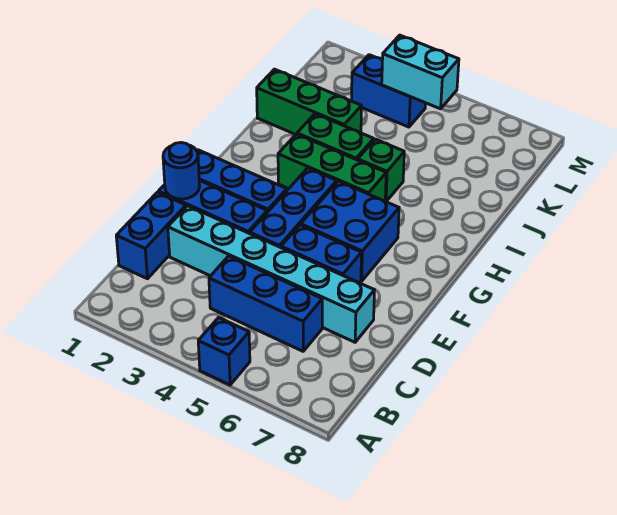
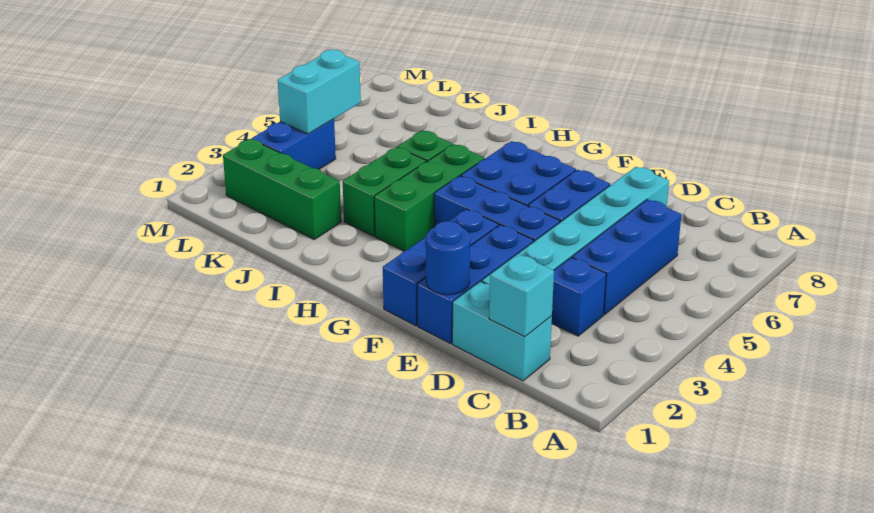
blue 1x1 brick [198,318,250,385] -> blue 1x1 brick moved to [552,257,606,336]
blue 1x2 brick [116,192,186,279] -> cyan 1x2 brick [452,281,552,381]
none -> cyan 1x1 brick [489,254,554,337]
green 1x3 brick [257,69,362,134] -> green 1x3 brick turned to [223,139,341,239]

